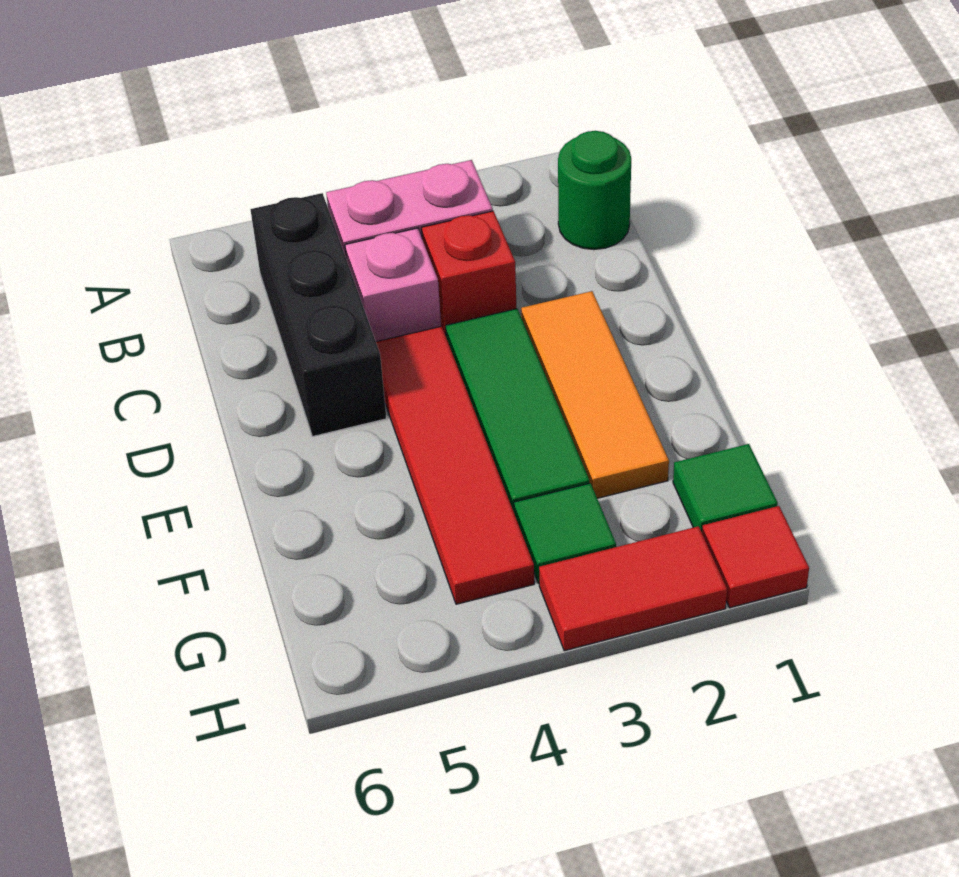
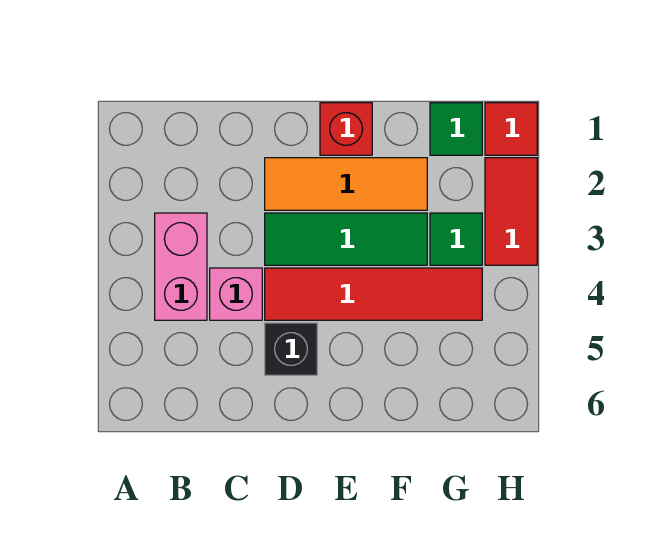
green 1x1 round brick [558,131,631,250] -> none
black 1x3 brick [250,193,387,437] -> black 1x1 brick [265,323,317,375]
red 1x1 brick [422,211,517,336] -> red 1x1 brick moved to [320,103,372,155]

